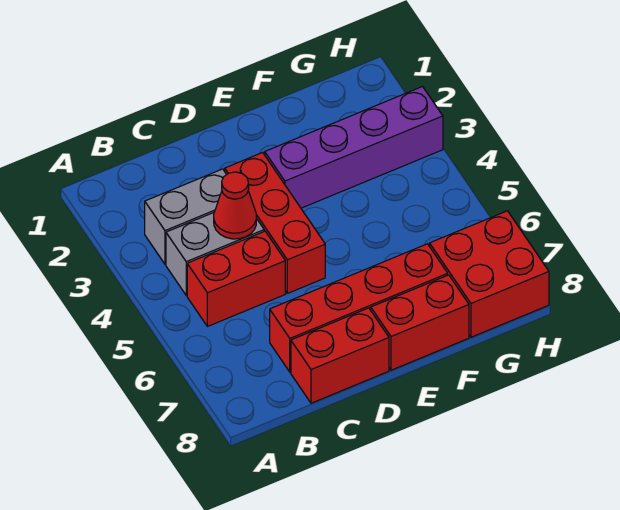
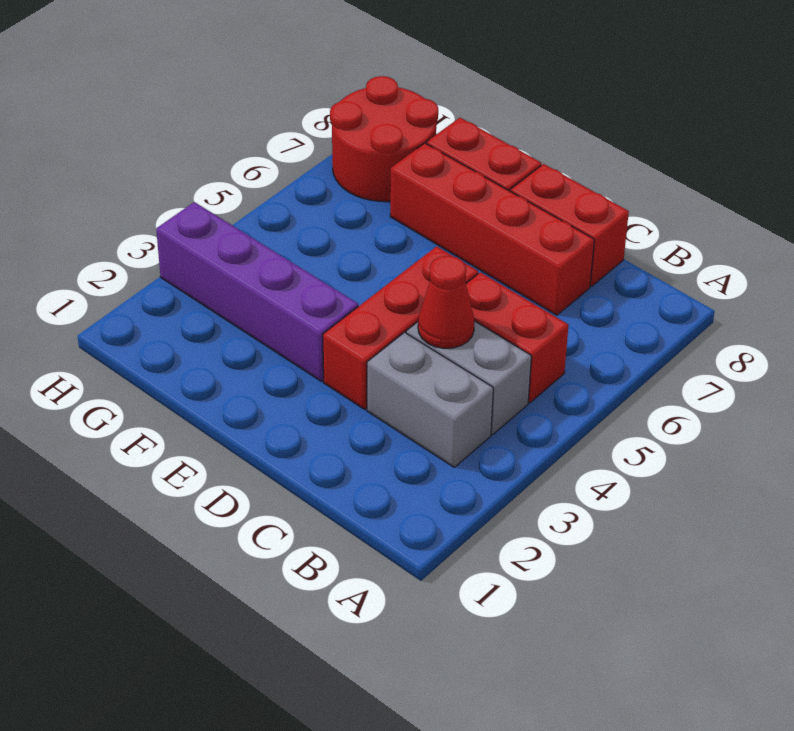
red 2x2 brick [430,211,549,337] -> red 2x2 round brick [330,76,438,201]

